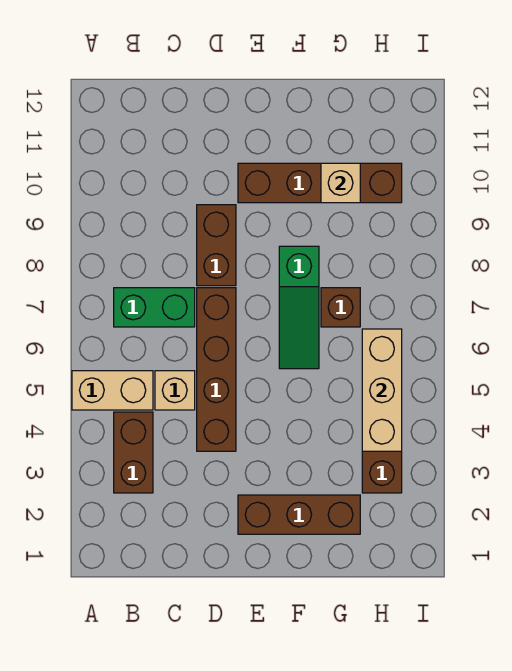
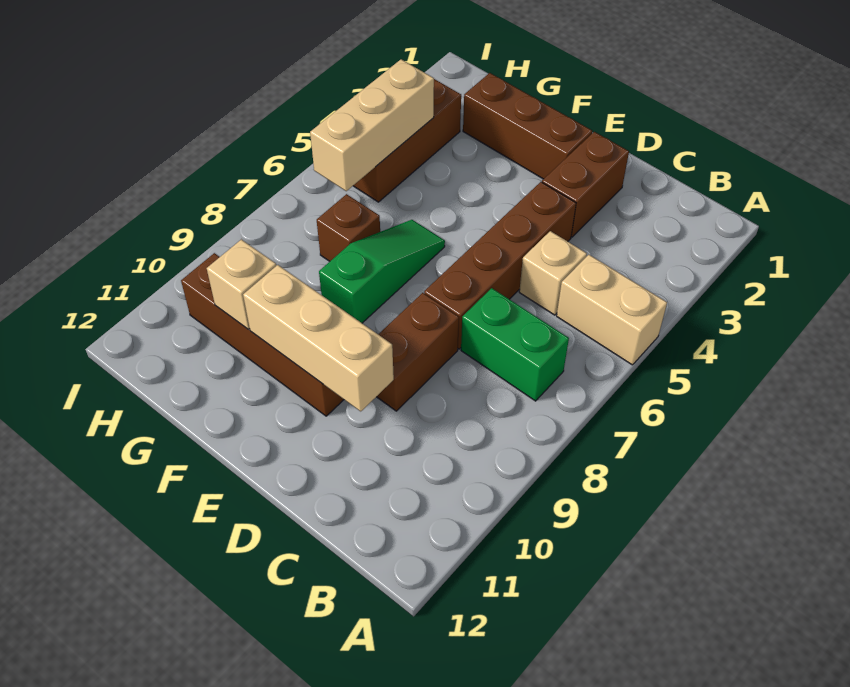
brown 1x2 brick [114,412,153,493] -> brown 1x2 brick moved to [542,132,629,237]
none -> tan 1x3 brick [243,265,394,411]

